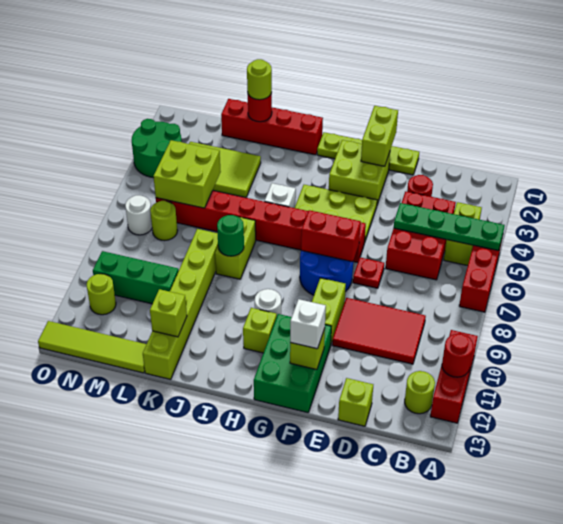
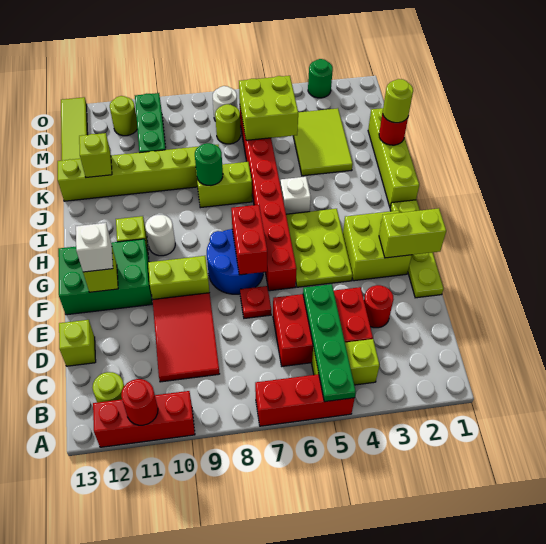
red 1x4 brick [221,99,323,155] -> lime 1x4 brick [368,108,419,207]
green 2x2 round brick [132,119,182,178] -> green 1x1 round brick [308,59,333,98]

